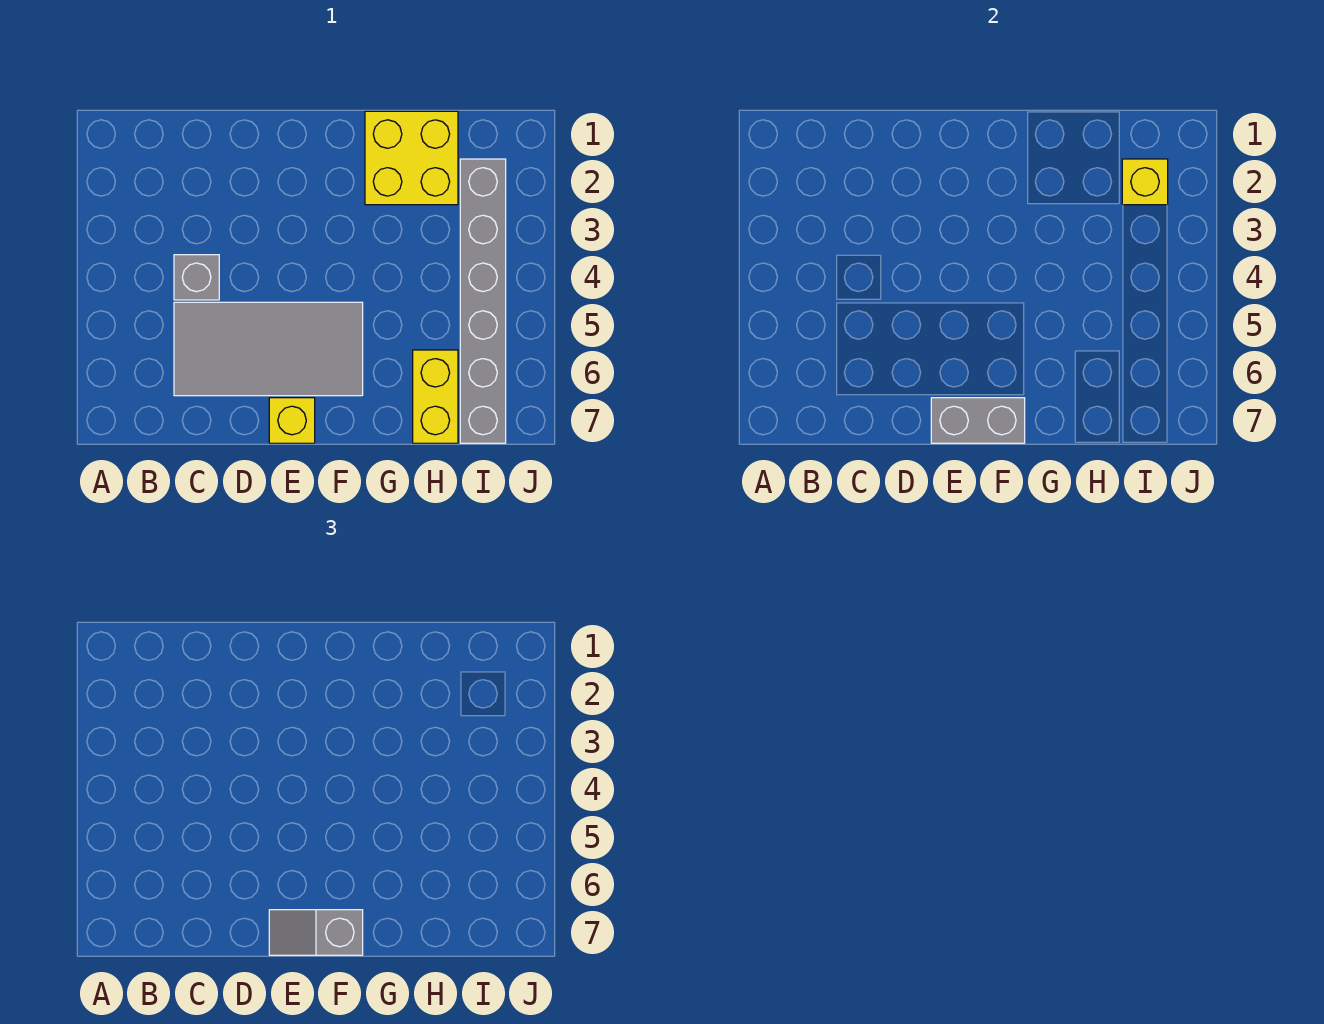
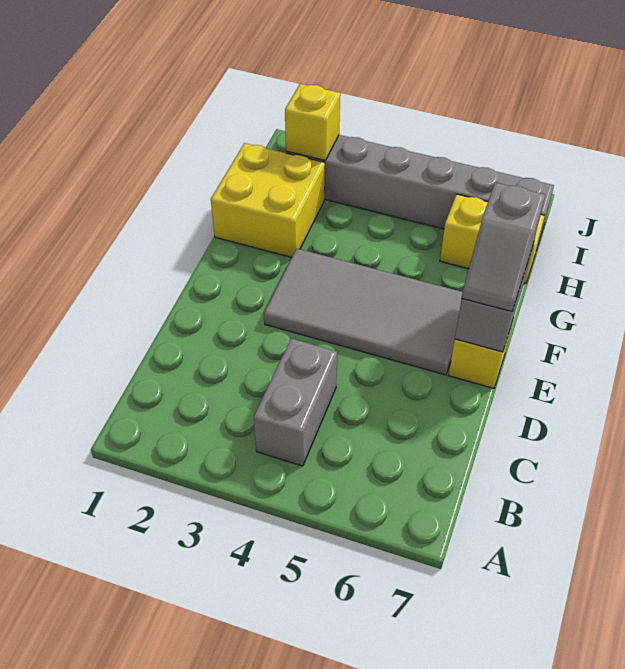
grey 1x1 brick [174,255,219,300] -> grey 1x2 brick [254,338,337,466]
grey 2x4 tile [174,302,363,396] -> grey 2x4 tile turned to [264,249,463,375]

